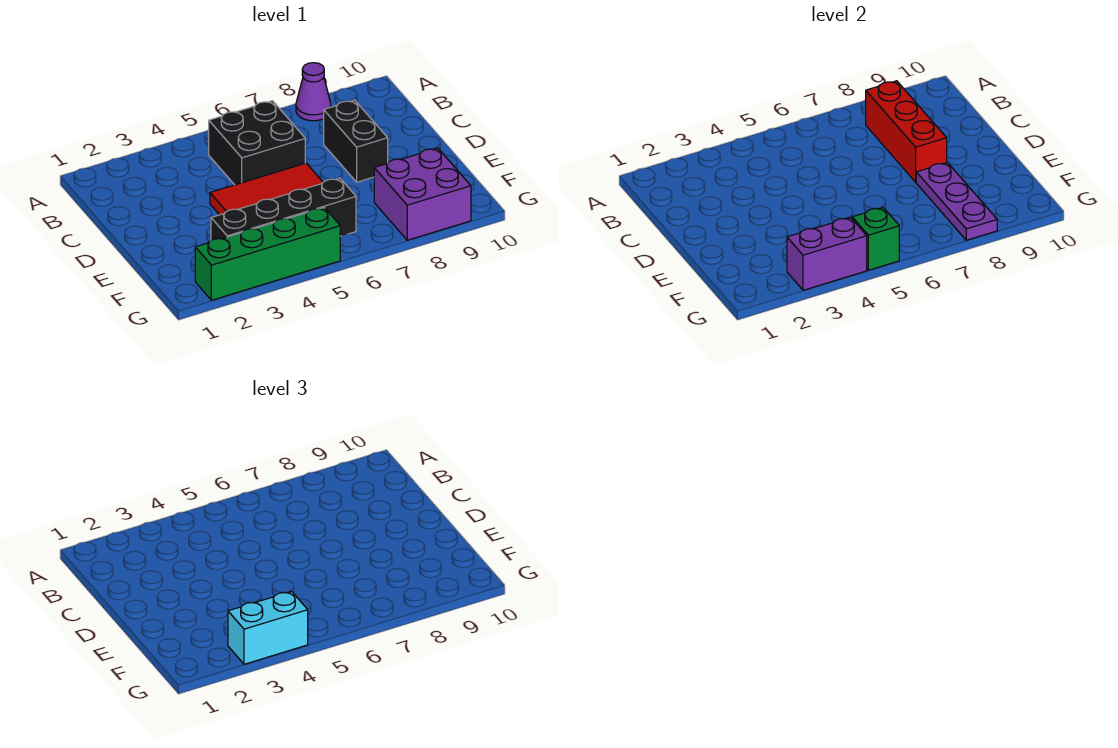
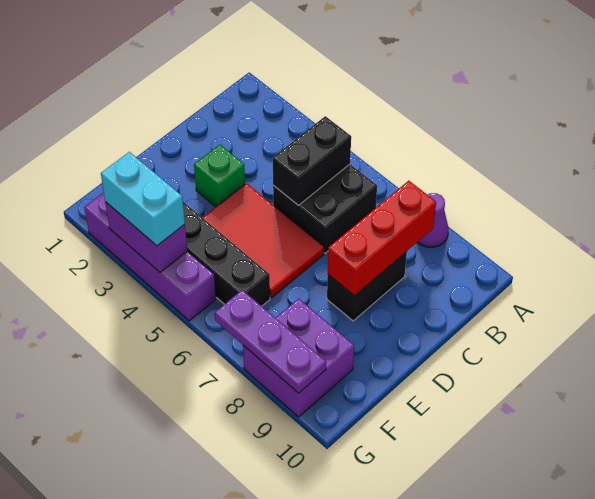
none -> black 1x2 brick [273,116,351,205]
purple 1x3 plate [916,162,997,240] -> purple 1x3 plate turned to [215,290,326,393]
green 1x4 brick [195,208,340,300] -> purple 1x4 brick [84,192,216,321]
green 1x1 brick [852,208,899,270] -> green 1x1 brick moved to [194,144,245,207]

